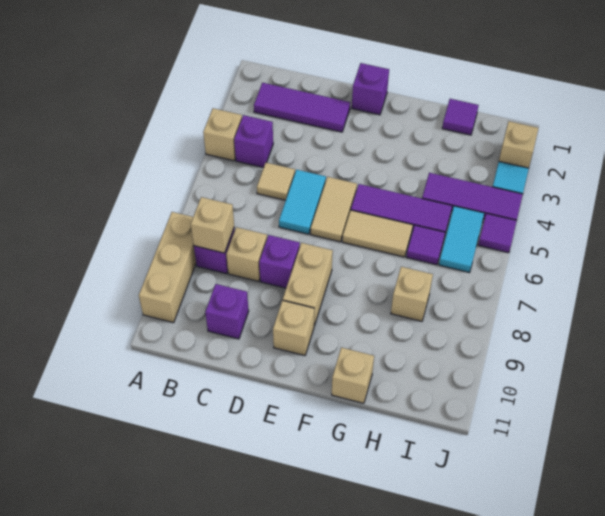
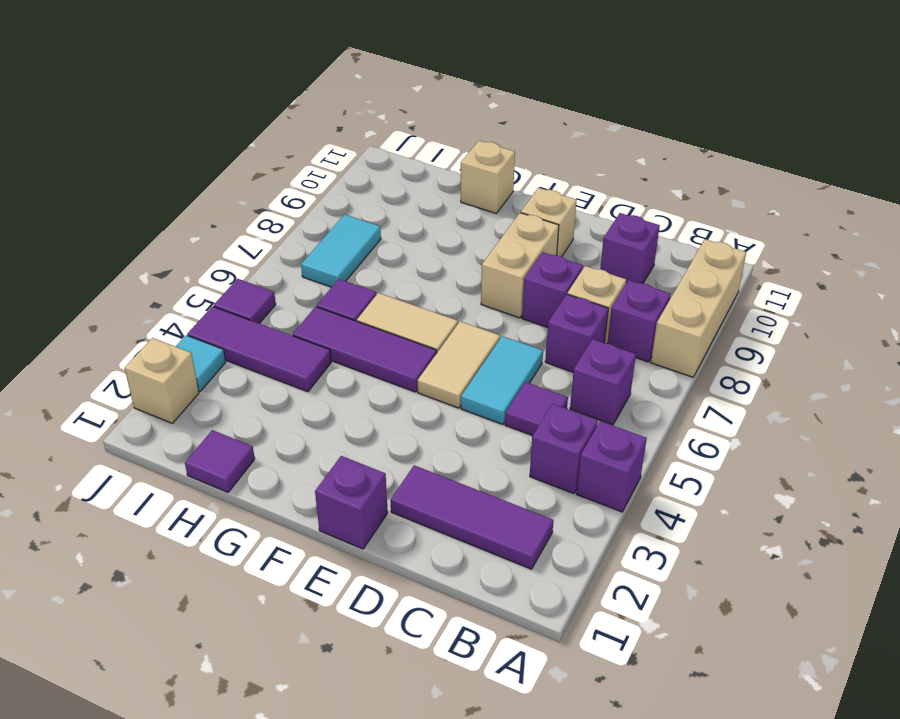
tan 1x1 brick [203,108,242,161] -> purple 1x1 brick [577,421,647,512]
none -> purple 1x1 brick [570,339,636,425]
tan 1x1 brick [191,197,234,253] -> none
tan 1x1 tile [257,163,295,200] -> purple 1x1 tile [505,382,568,436]
none -> purple 1x1 brick [545,294,609,372]
tan 1x1 brick [391,267,433,321] -> none
cyan 1x2 tile [439,206,484,273] -> cyan 1x2 tile moved to [301,214,381,287]

